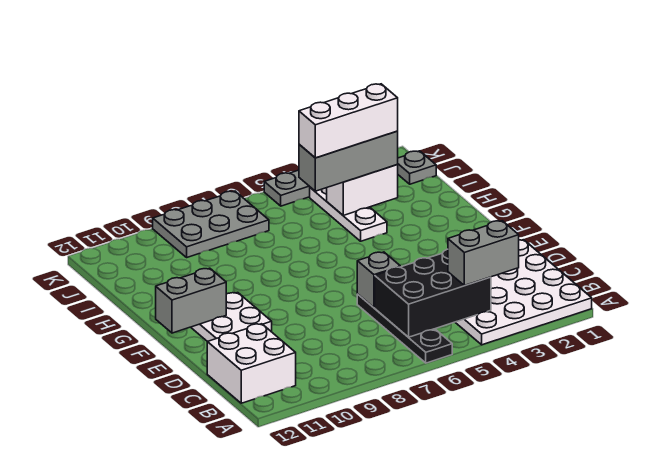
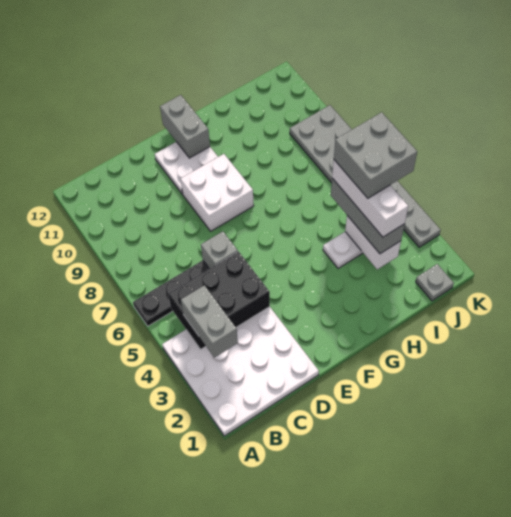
black 2x3 brick [375,249,491,337] -> black 2x3 brick turned to [168,251,270,349]
white 2x2 brick [207,324,296,403] -> white 2x2 brick moved to [181,154,254,231]
none -> grey 2x2 brick [334,112,417,198]

